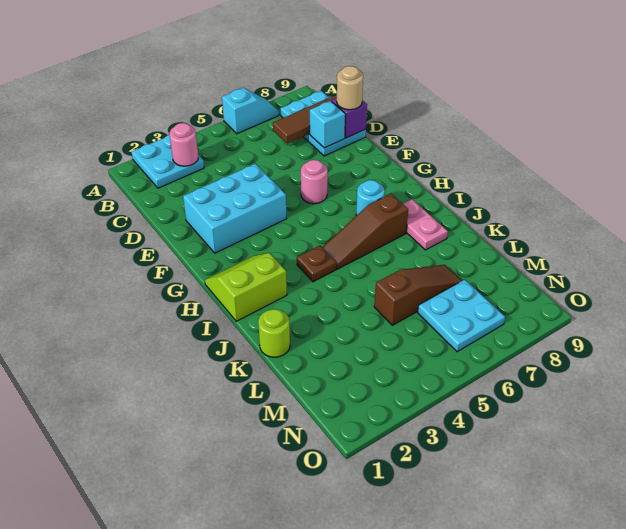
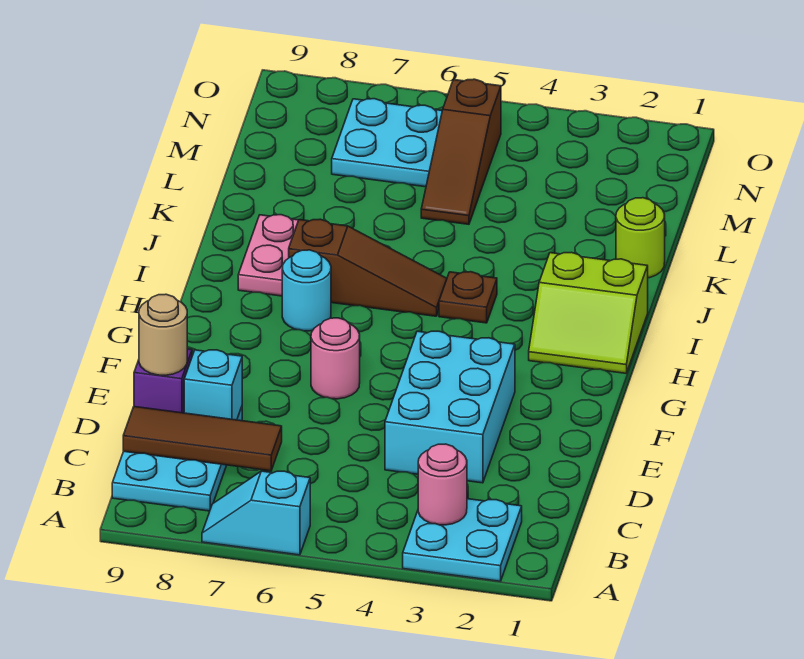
cyan 2x3 brick [183,164,286,253] -> cyan 2x3 brick turned to [385,331,515,483]
brown 1x3 slope [374,265,462,325] -> brown 1x3 slope turned to [421,79,501,224]

